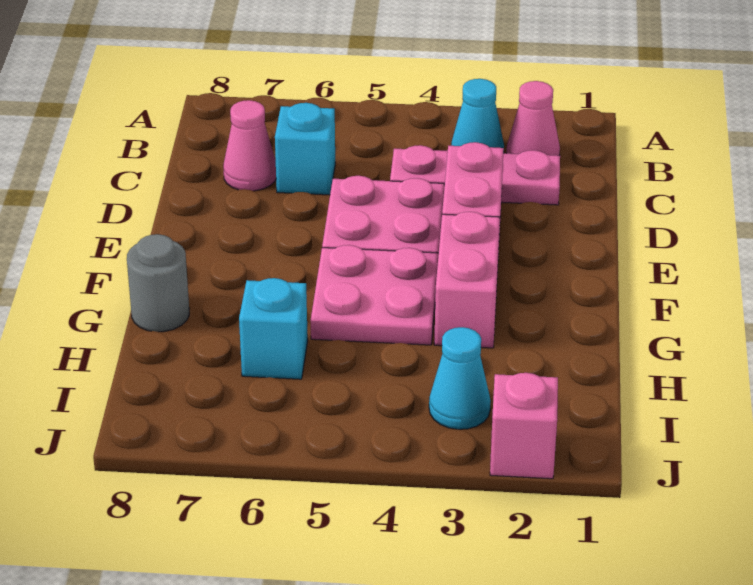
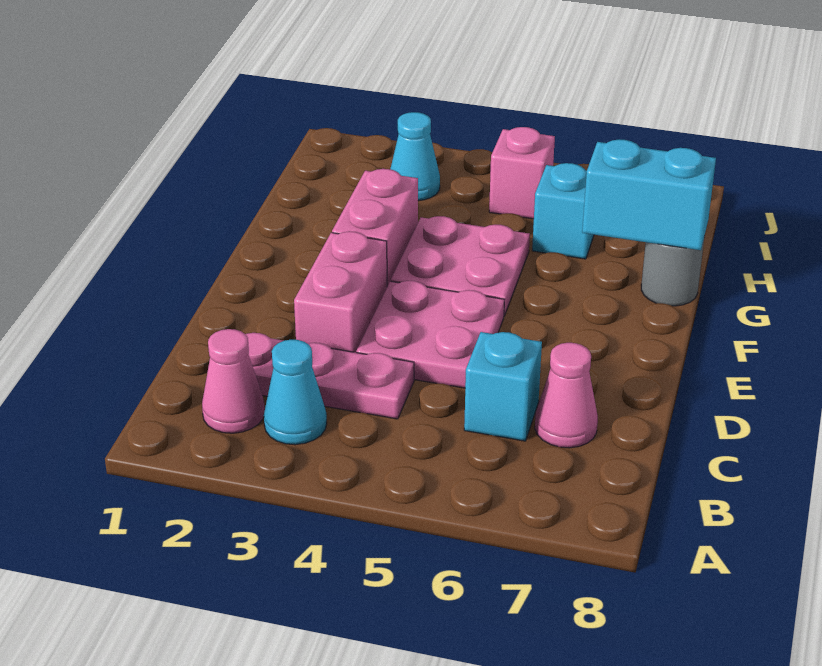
none -> cyan 1x2 brick [582,139,716,250]
pink 1x1 brick [490,373,558,479] -> pink 1x1 brick moved to [489,127,555,219]

